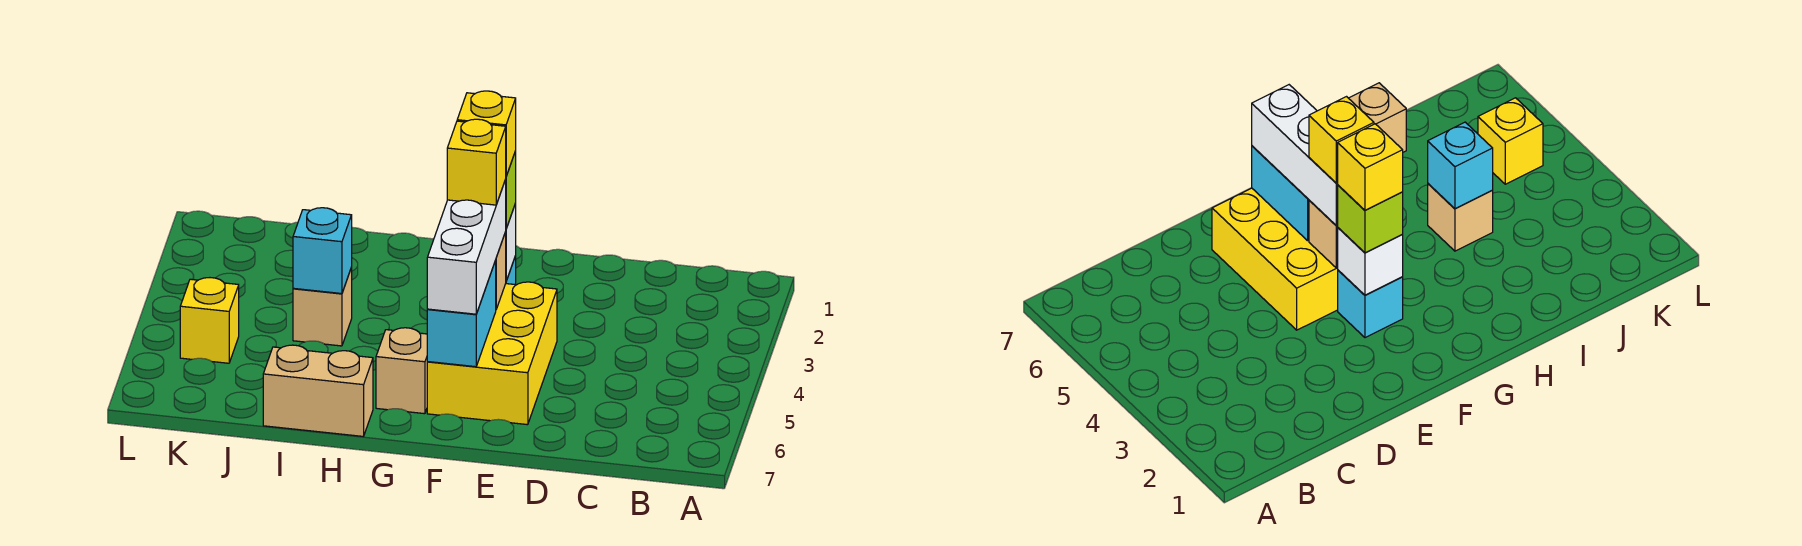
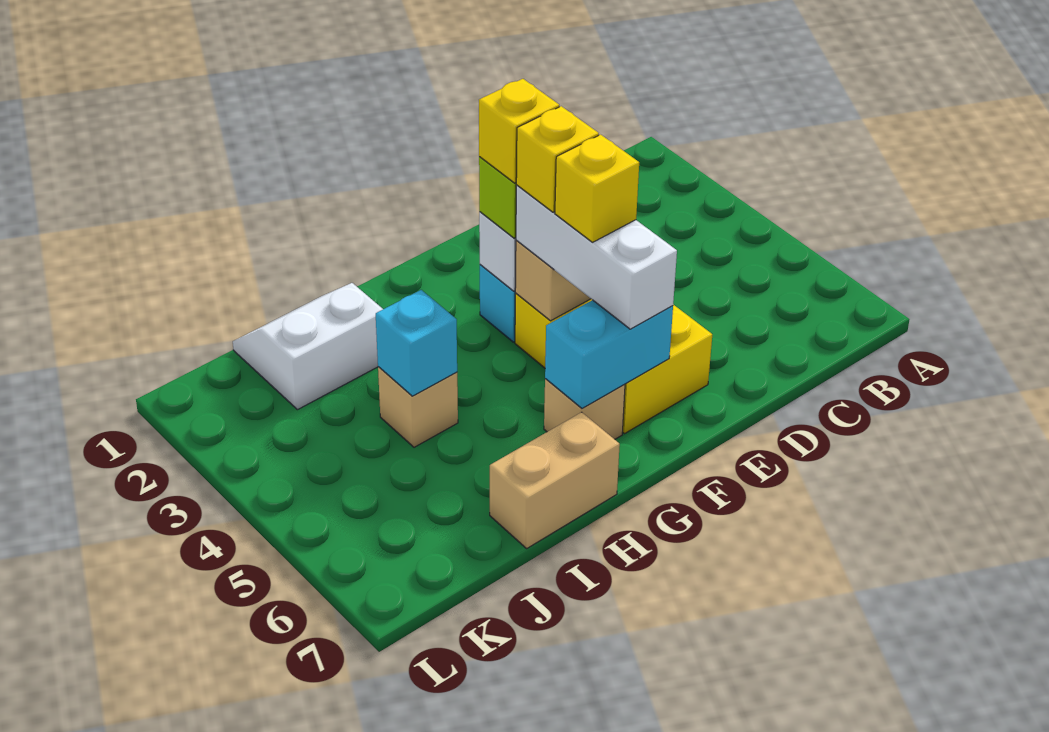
cyan 1x2 brick [427,261,496,367] -> cyan 1x2 brick turned to [545,300,673,408]
none -> white 2x2 slope [233,283,383,410]
yellow 1x1 brick [180,278,239,363] -> yellow 1x1 brick moved to [555,135,639,242]

